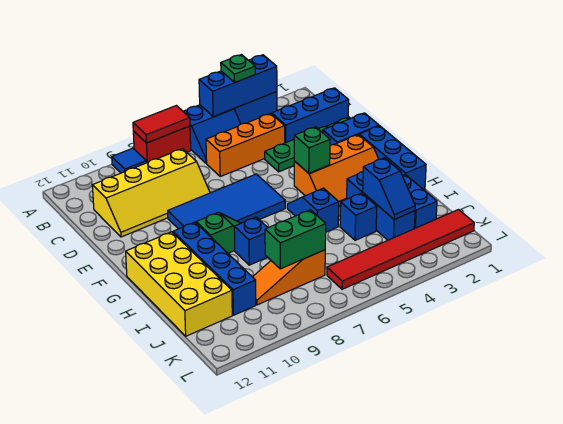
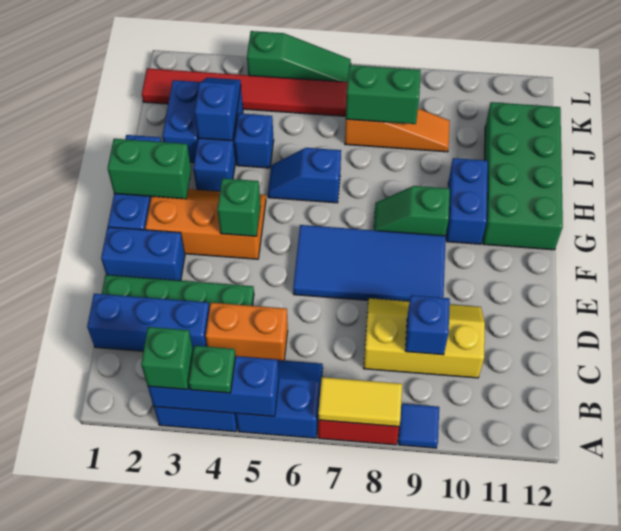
none -> green 1x1 brick [141,327,193,389]
red 1x2 tile [133,106,190,143] -> yellow 1x2 tile [318,377,402,427]
orange 1x3 brick [206,114,285,176] -> orange 1x2 brick [206,303,288,361]
yellow 2x4 slope [92,149,210,237] -> yellow 2x3 slope [363,298,485,378]
none -> green 1x2 brick [108,139,191,199]
blue 1x2 slope [287,188,339,232] -> blue 1x2 slope turned to [268,148,341,203]
blue 1x4 brick [173,222,256,315] -> blue 1x2 brick [446,158,488,244]
yellow 2x4 brick [126,232,232,336] -> green 2x4 brick [483,102,563,250]
blue 1x1 brick [234,217,268,265] -> blue 1x1 brick moved to [405,295,450,355]
none -> green 1x3 slope [247,31,351,82]

